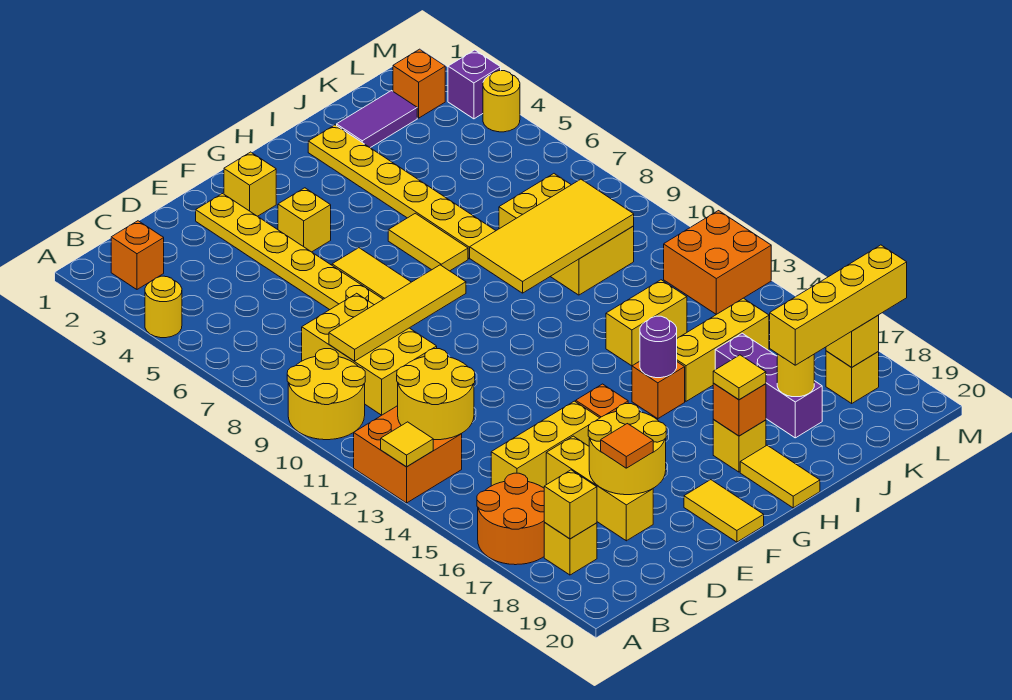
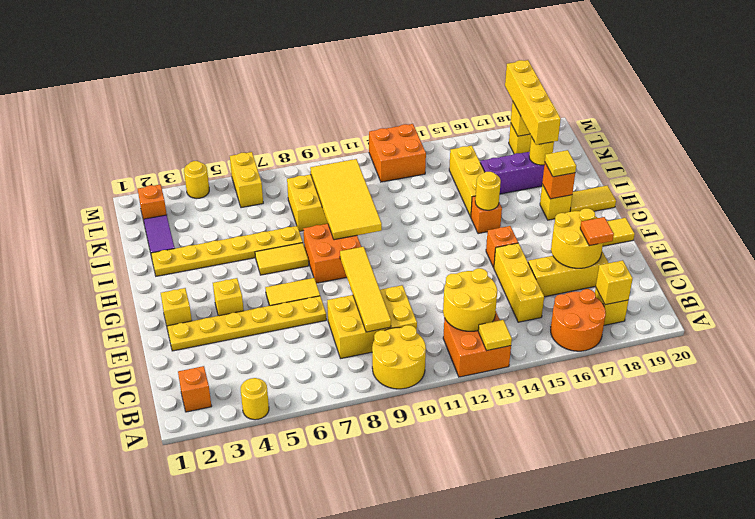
none -> orange 2x2 brick [303,224,361,283]
purple 1x1 round brick [640,316,677,378] -> yellow 1x1 round brick [475,172,501,210]
yellow 1x2 brick [606,280,687,366] -> yellow 1x2 brick moved to [230,152,263,208]
purple 1x1 brick [448,50,501,119] -> none

